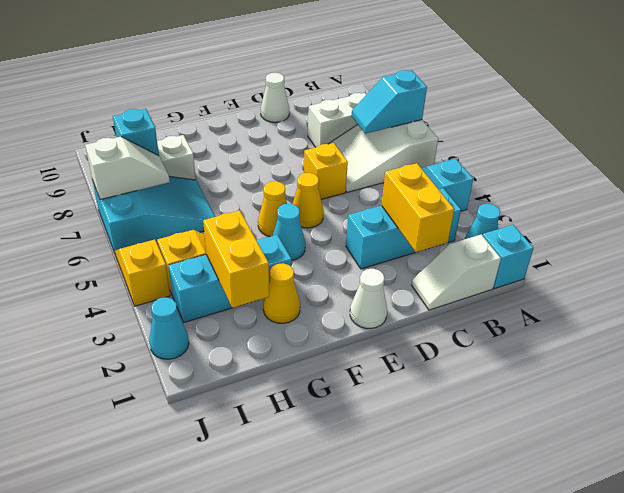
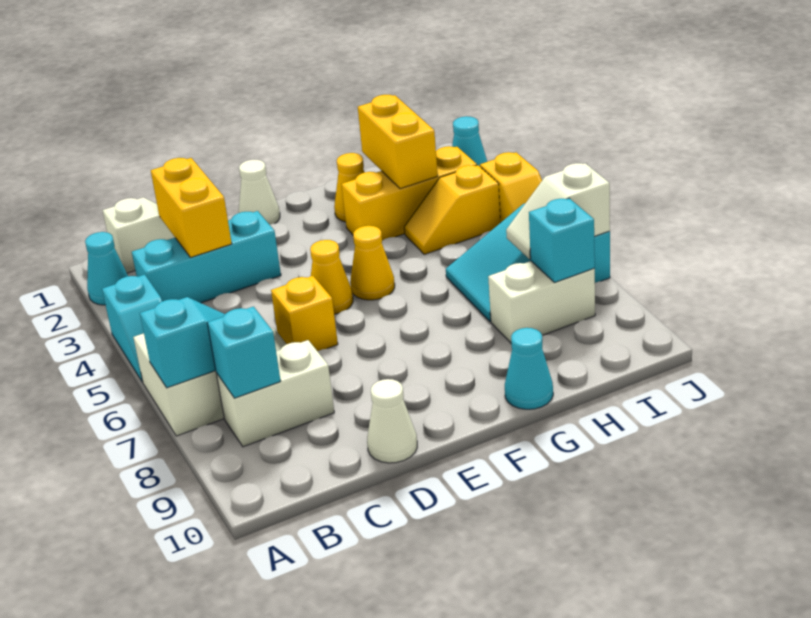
cyan 1x1 brick [483,225,533,289] -> cyan 1x1 brick moved to [207,307,281,398]
cyan 1x1 cone [273,204,305,260] -> cyan 1x1 cone moved to [505,328,553,409]
cyan 1x3 brick [168,235,291,322] -> yellow 1x3 brick [342,146,477,241]

